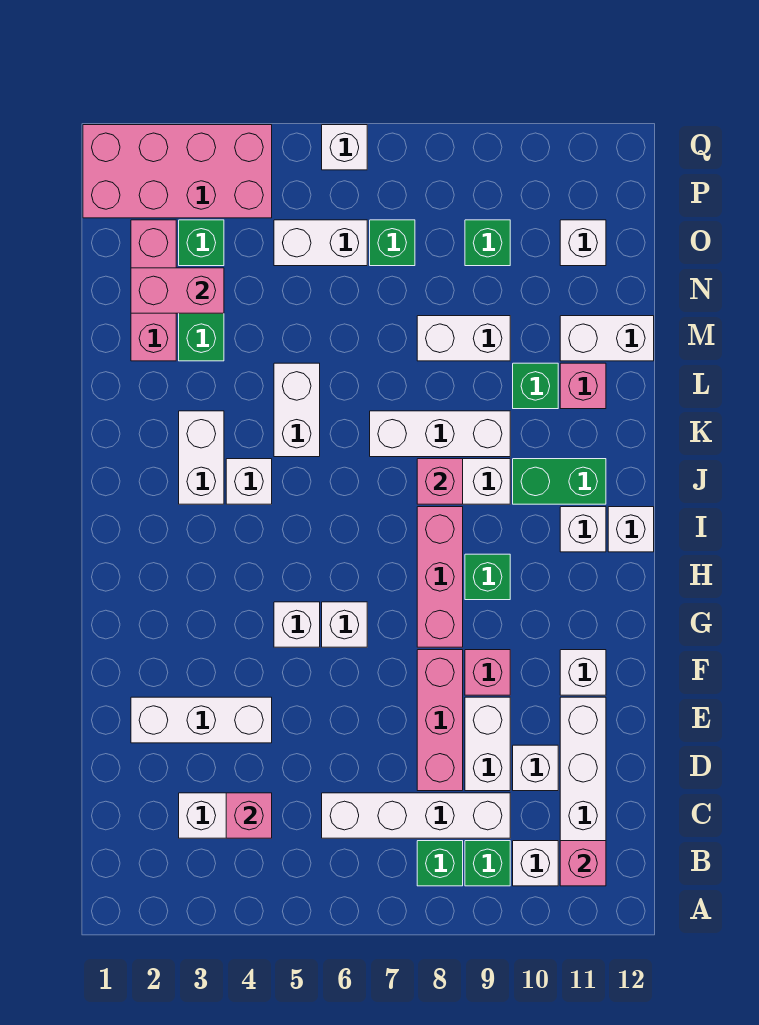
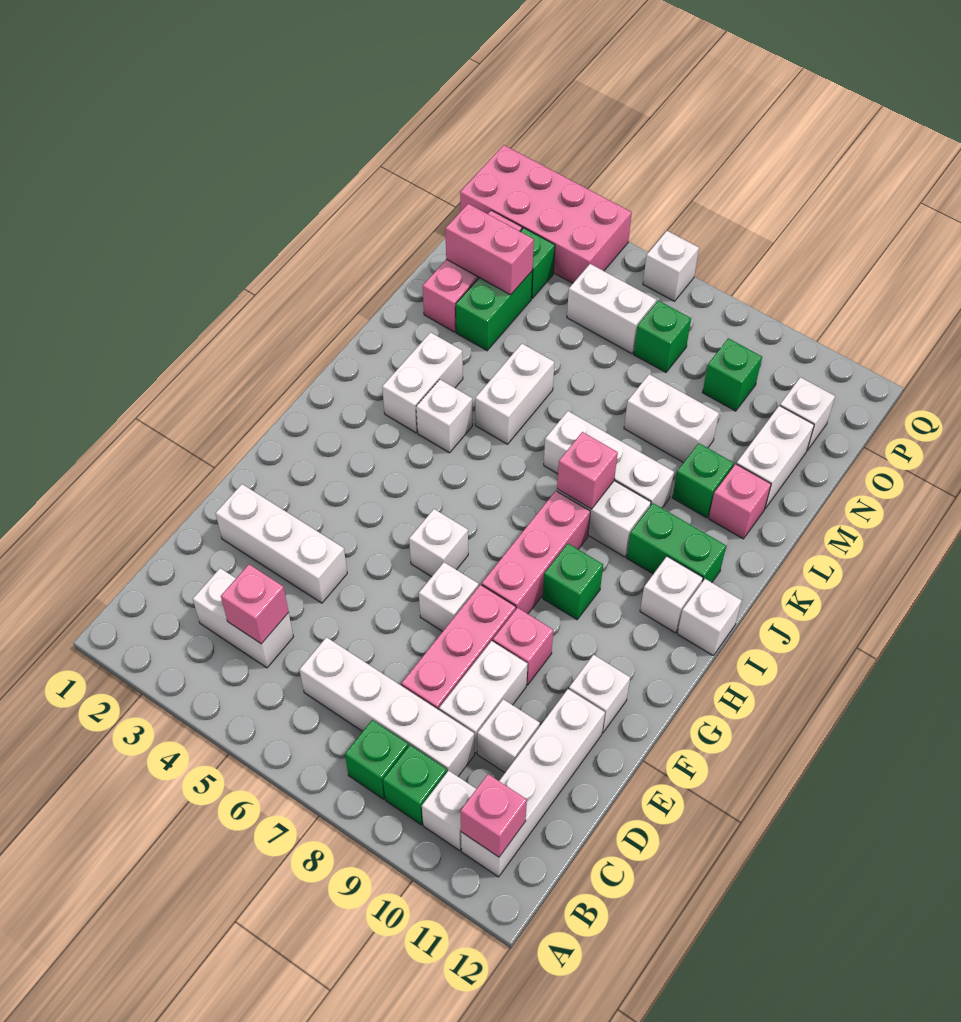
white 1x1 brick [274,602,320,647] -> white 1x1 brick moved to [419,562,479,631]
white 1x2 brick [560,316,654,361] -> white 1x2 brick turned to [736,406,814,509]

